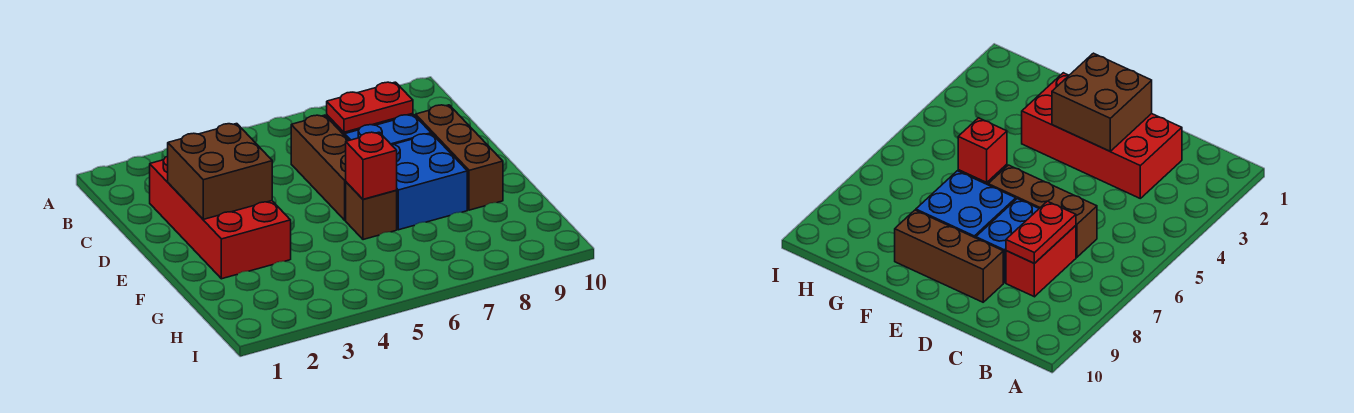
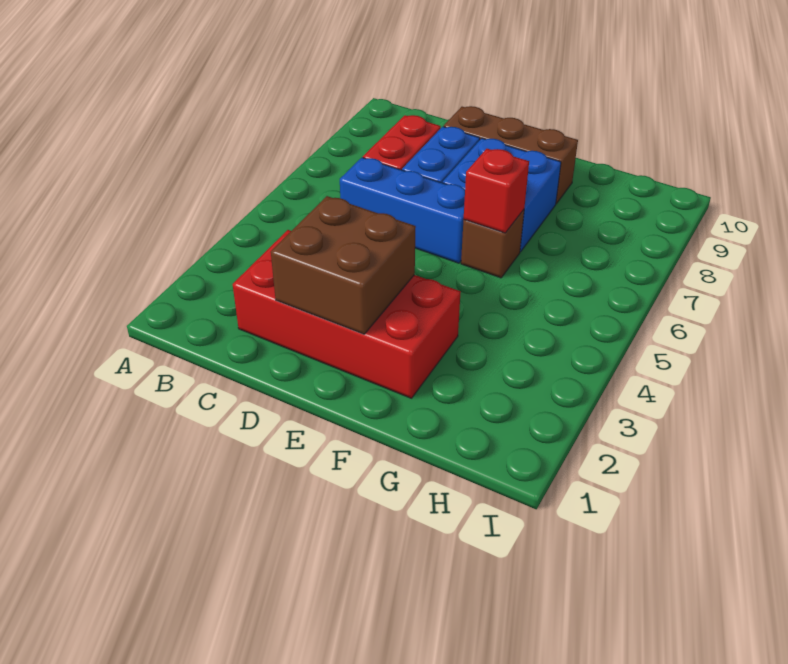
brown 1x3 brick [291,115,349,220] -> blue 1x3 brick [340,157,465,263]
red 1x2 plate [327,82,413,132] -> none

